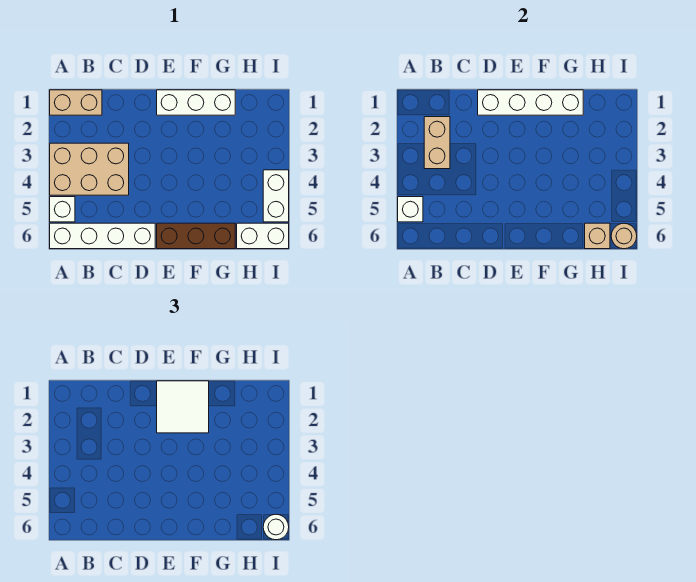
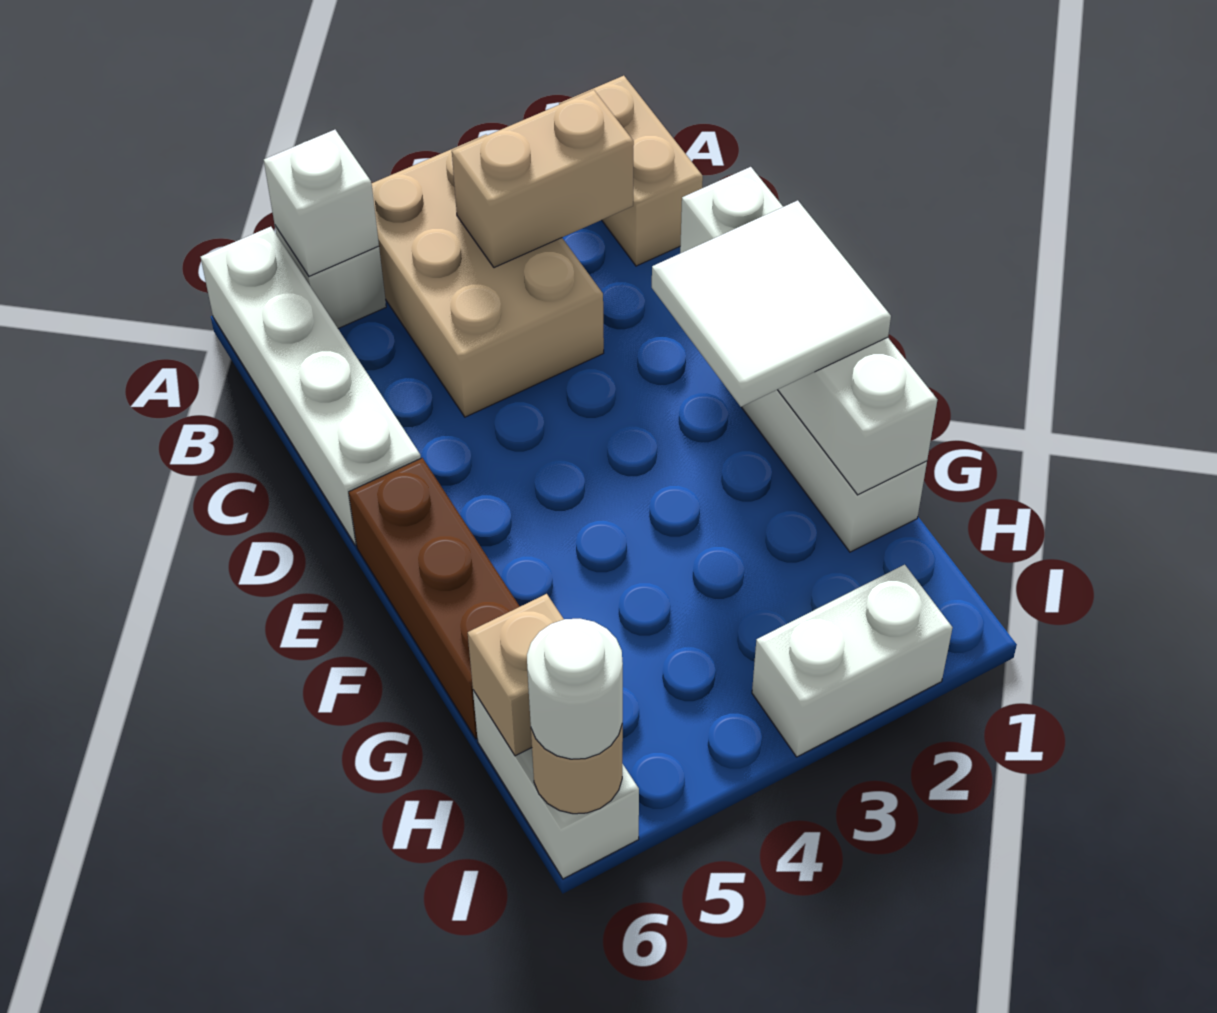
white 1x2 brick [263,170,289,222] -> white 1x2 brick moved to [752,565,952,757]

